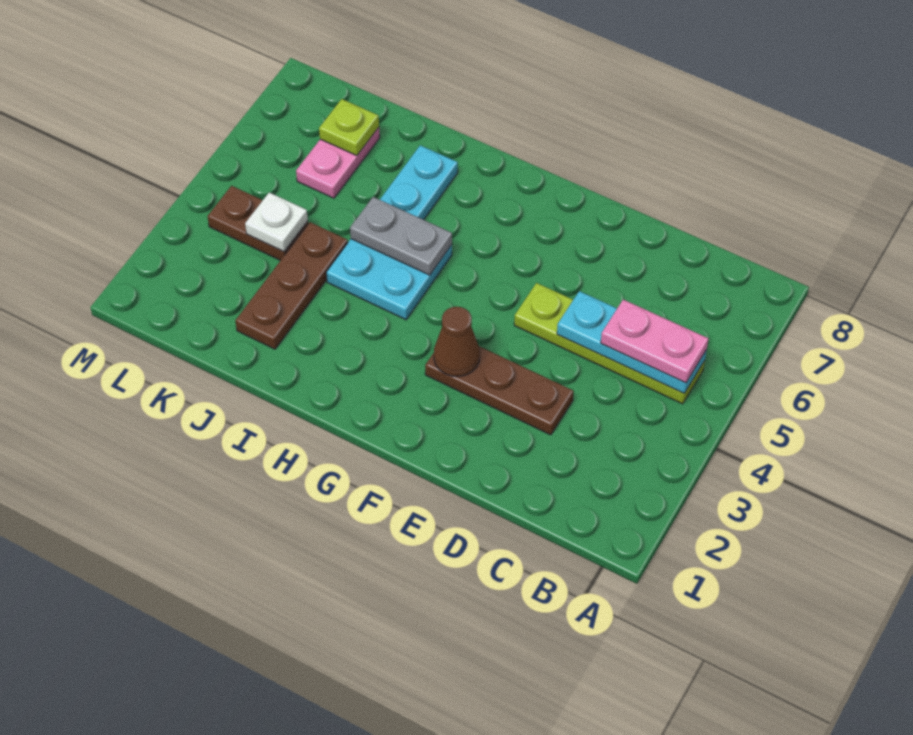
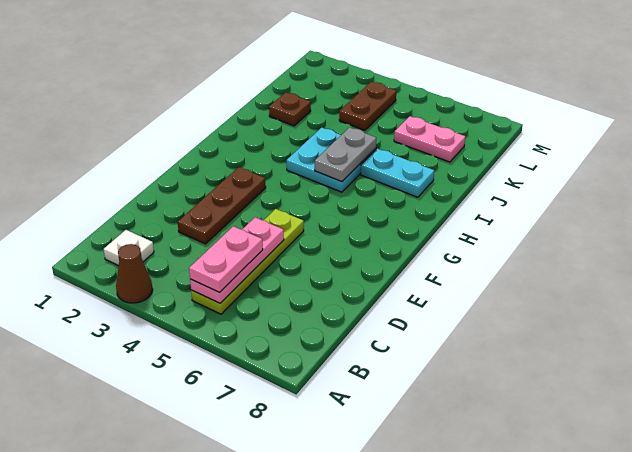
cyan 1x3 plate [557,291,707,393] -> pink 1x3 plate [190,217,284,303]
brown 1x1 cone [434,307,480,376] -> brown 1x1 cone moved to [116,244,153,303]
brown 1x3 plate [235,222,348,349] -> brown 1x1 plate [269,92,311,126]
white 1x1 plate [245,192,308,252] -> white 1x1 plate moved to [104,230,154,266]
lime 1x1 plate [319,99,379,156] -> none

